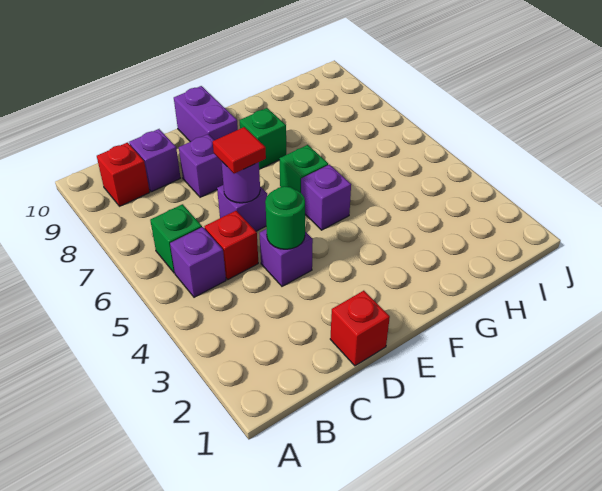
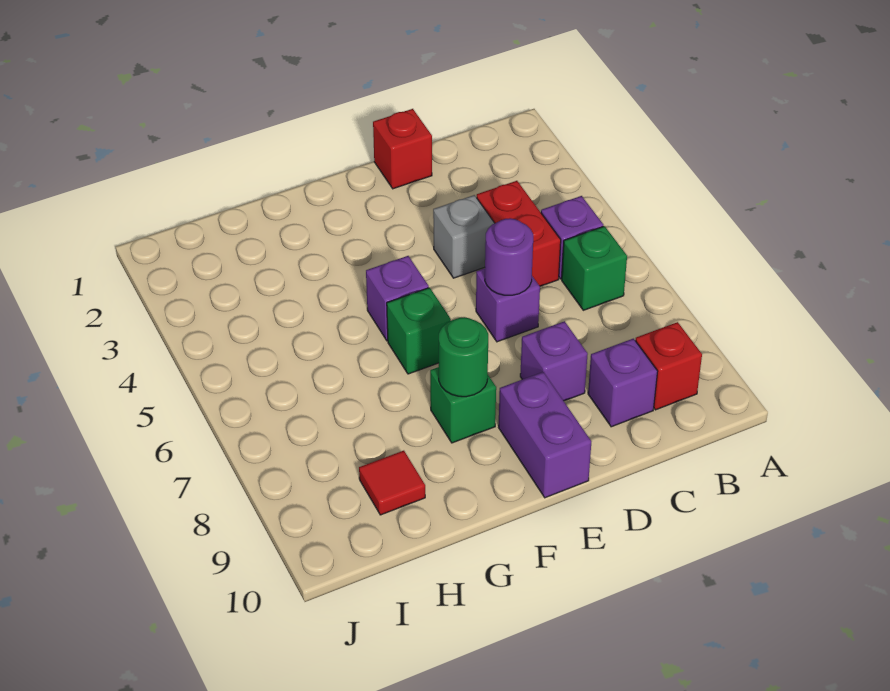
red 1x1 brick [204,211,258,279] -> red 1x2 brick [477,181,561,286]
purple 1x1 brick [259,229,313,286] -> grey 1x1 brick [433,195,495,278]
green 1x1 round brick [265,186,305,249] -> green 1x1 round brick moved to [439,317,488,397]
red 1x1 tile [213,127,266,174] -> red 1x1 tile moved to [359,451,425,515]

